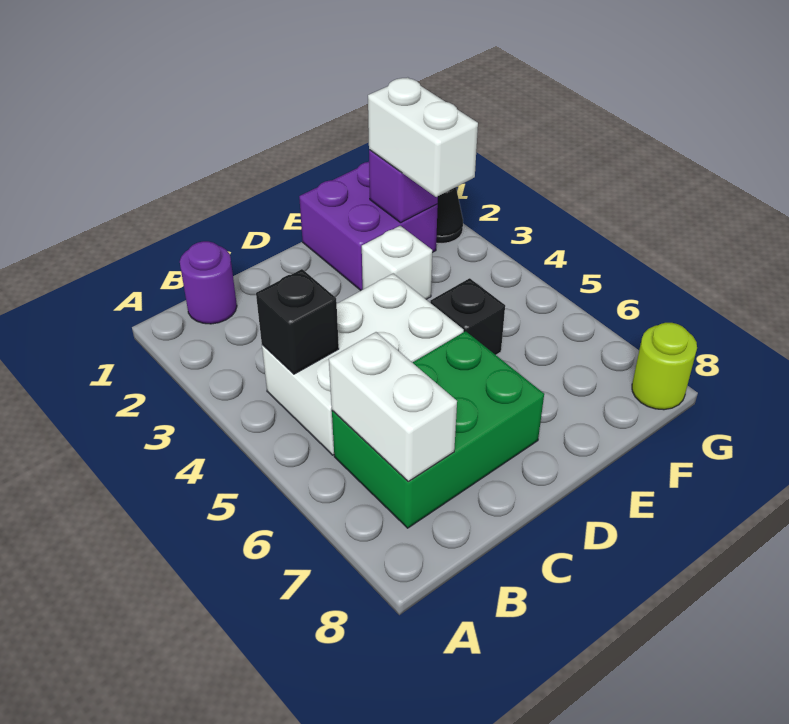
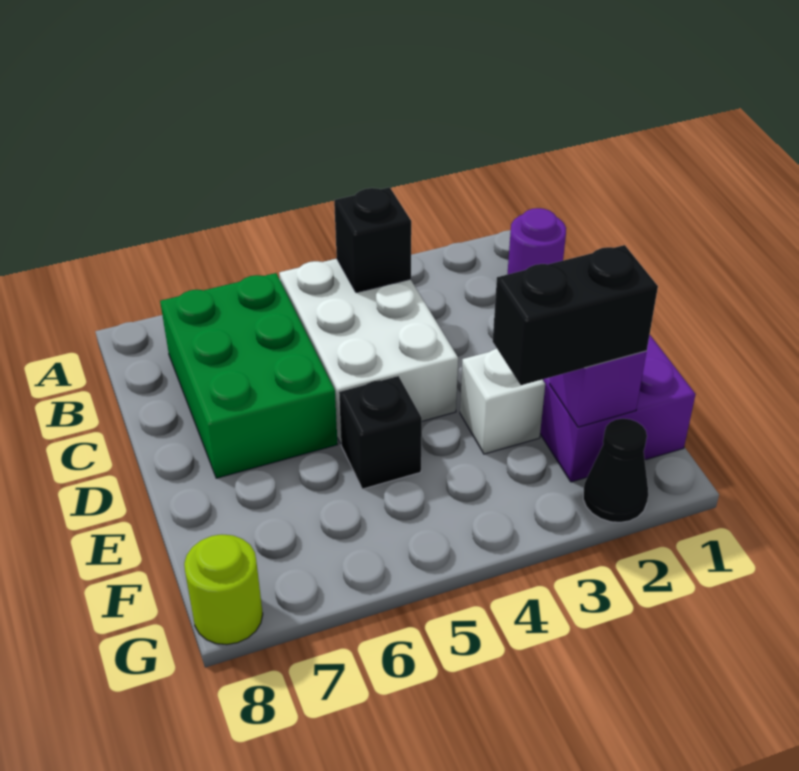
white 1x2 brick [329,332,457,481] -> none
white 1x2 brick [368,77,478,197] -> black 1x2 brick [493,245,658,385]

